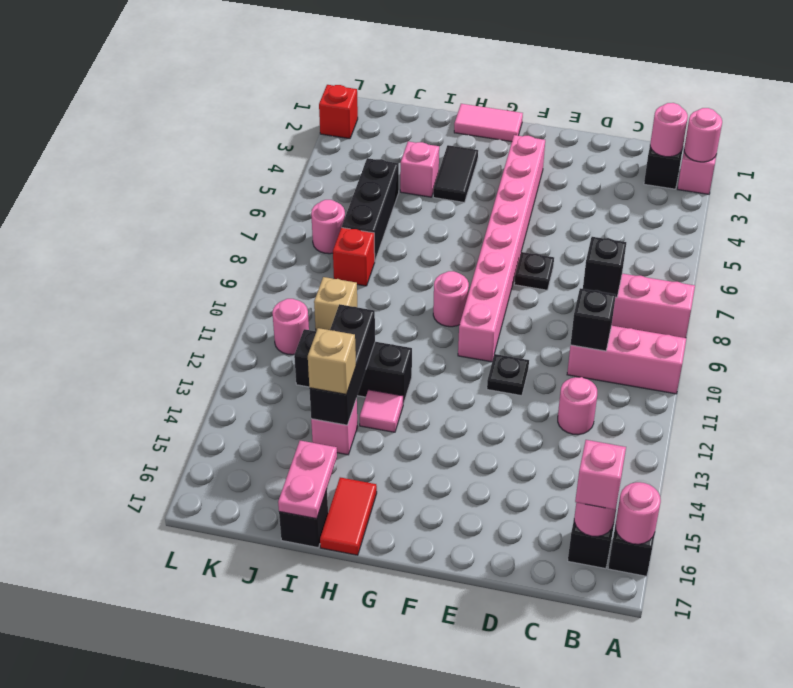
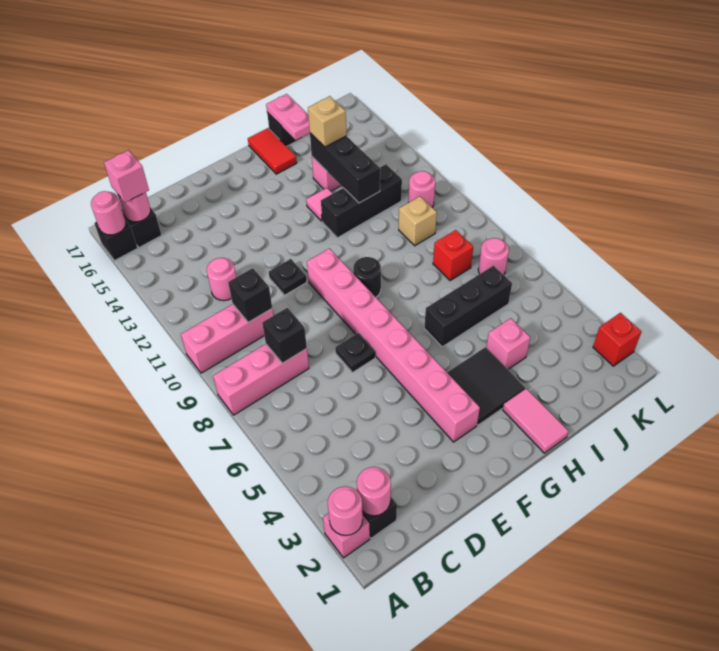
pink 1x2 tile [454,104,523,142] -> pink 1x2 tile turned to [503,389,568,453]
pink 1x1 round brick [433,271,469,327] -> black 1x1 round brick [353,257,381,297]
black 1x2 tile [433,145,478,203] -> black 2x2 tile [447,347,525,425]
black 1x3 brick [342,158,399,260] -> black 1x3 brick turned to [424,266,512,347]

